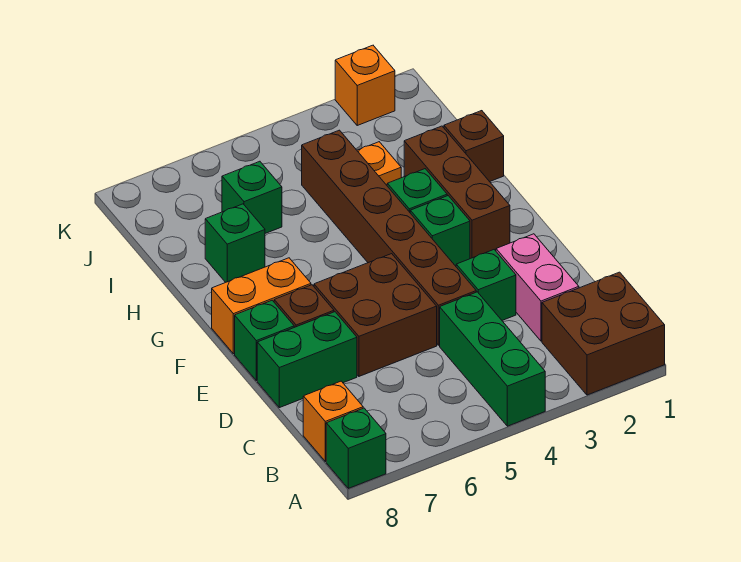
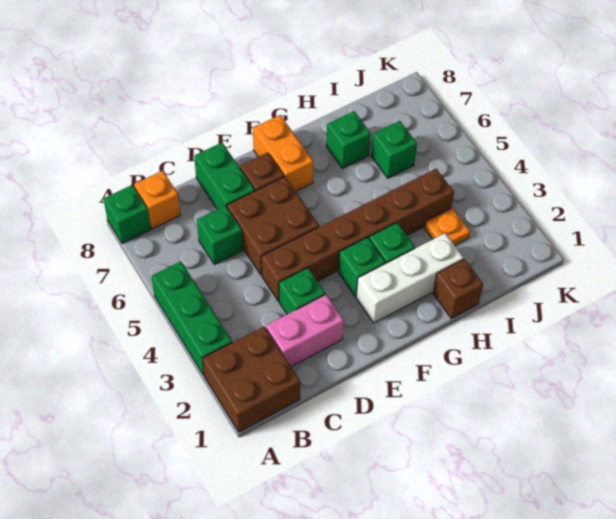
green 1x3 brick [440,292,545,426] -> green 1x3 brick turned to [151,261,232,375]
green 1x1 brick [235,300,294,381] -> green 1x1 brick moved to [197,206,243,265]
brown 1x3 brick [404,126,510,259] -> white 1x3 brick [356,233,463,323]
orange 1x1 brick [335,45,395,125] -> none

